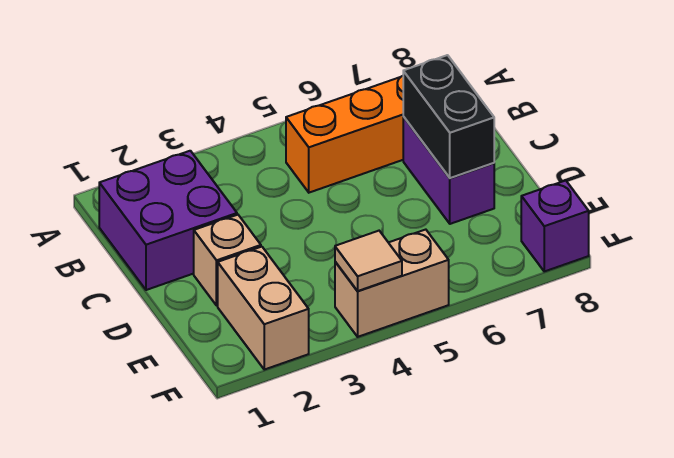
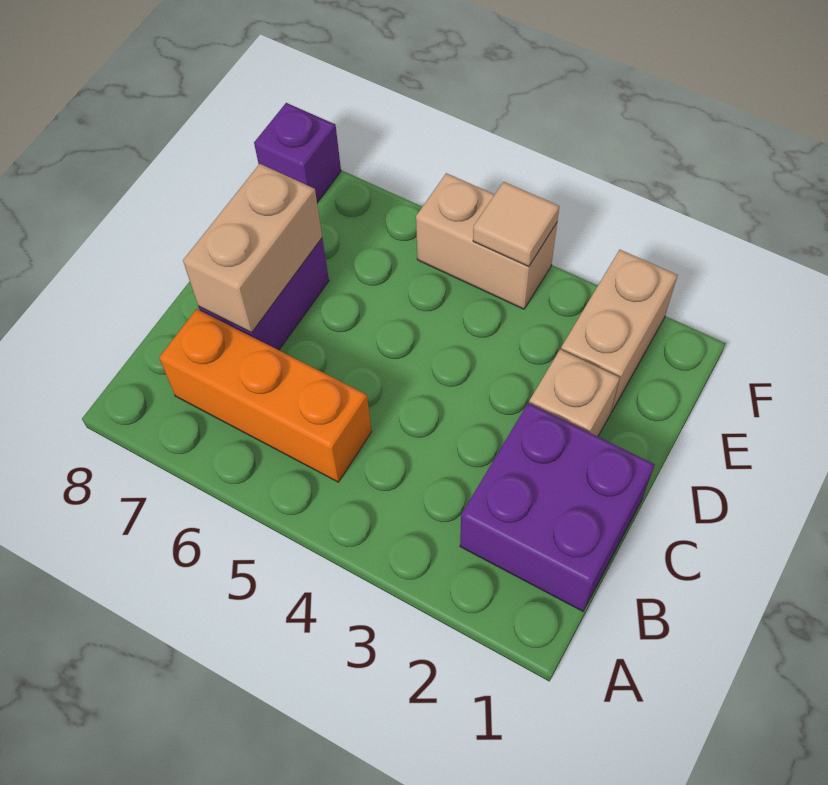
black 1x2 brick [403,55,494,178] -> tan 1x2 brick [183,164,322,333]

